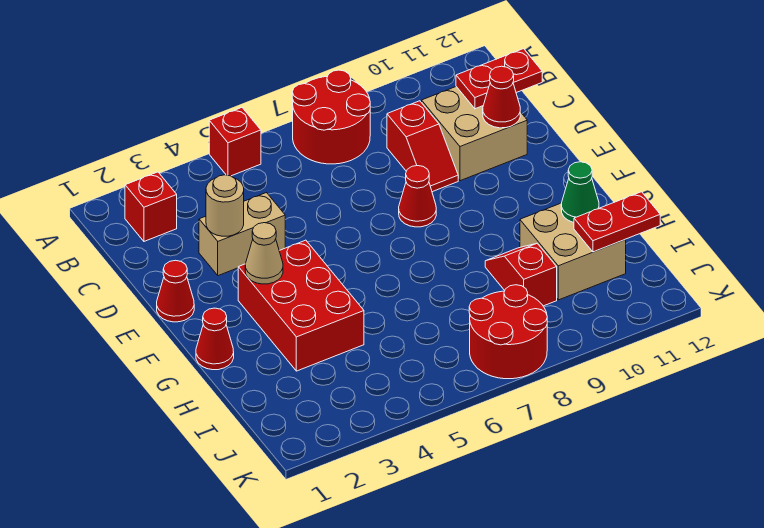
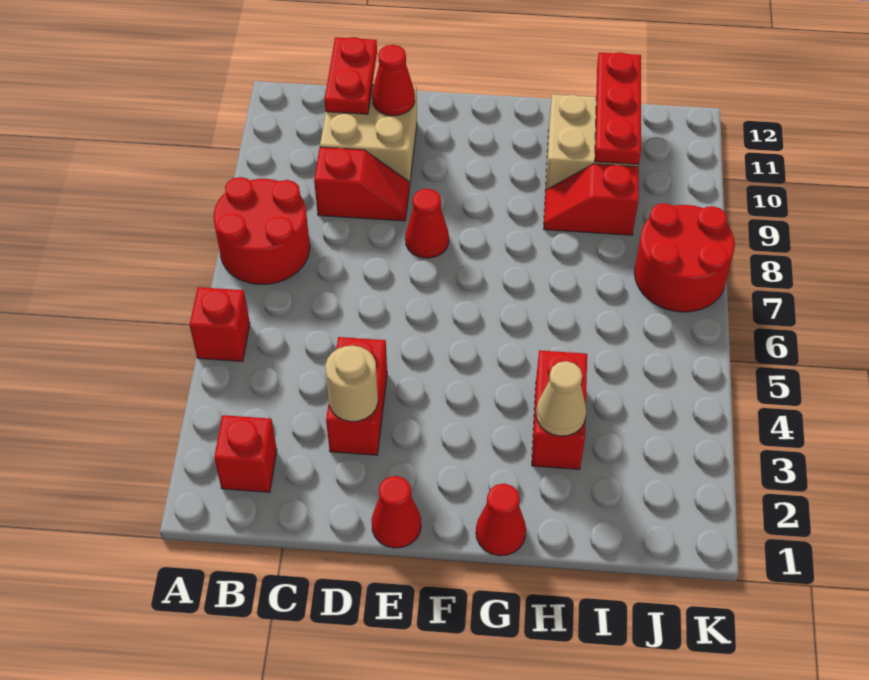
tan 1x2 brick [199,193,285,276] -> red 1x2 brick [326,337,387,455]
red 2x3 brick [238,240,364,371] -> red 1x2 brick [532,350,587,469]
tan 1x1 cone [245,223,283,284] -> tan 1x1 cone moved to [536,361,586,436]
green 1x1 cone [561,162,599,222] -> none
red 1x2 plate [574,192,660,252] -> red 1x3 plate [595,52,641,164]

